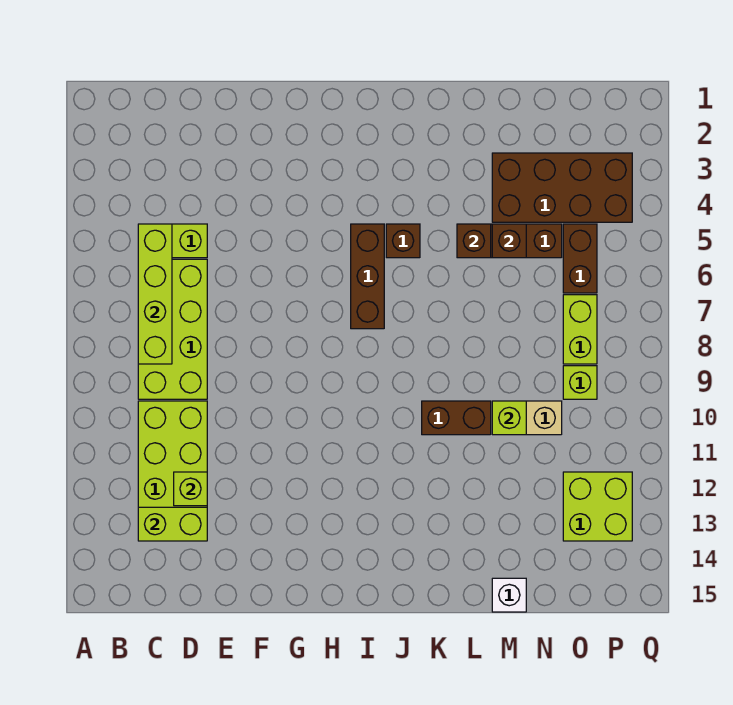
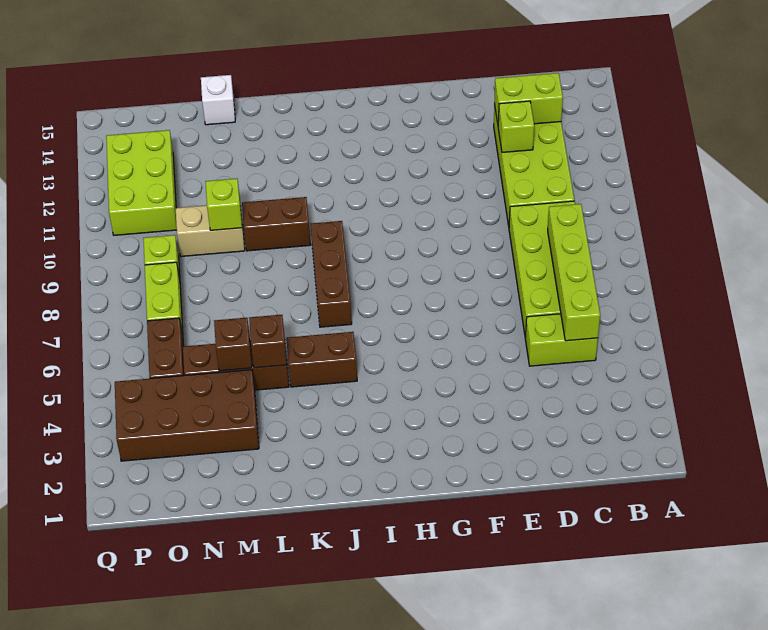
brown 1x3 brick [351,224,384,329] -> brown 1x3 brick moved to [311,221,352,327]
brown 1x1 brick [386,224,420,258] -> brown 1x2 brick [286,332,357,387]
lime 2x2 brick [563,472,632,541] -> lime 2x3 brick [106,130,177,235]

